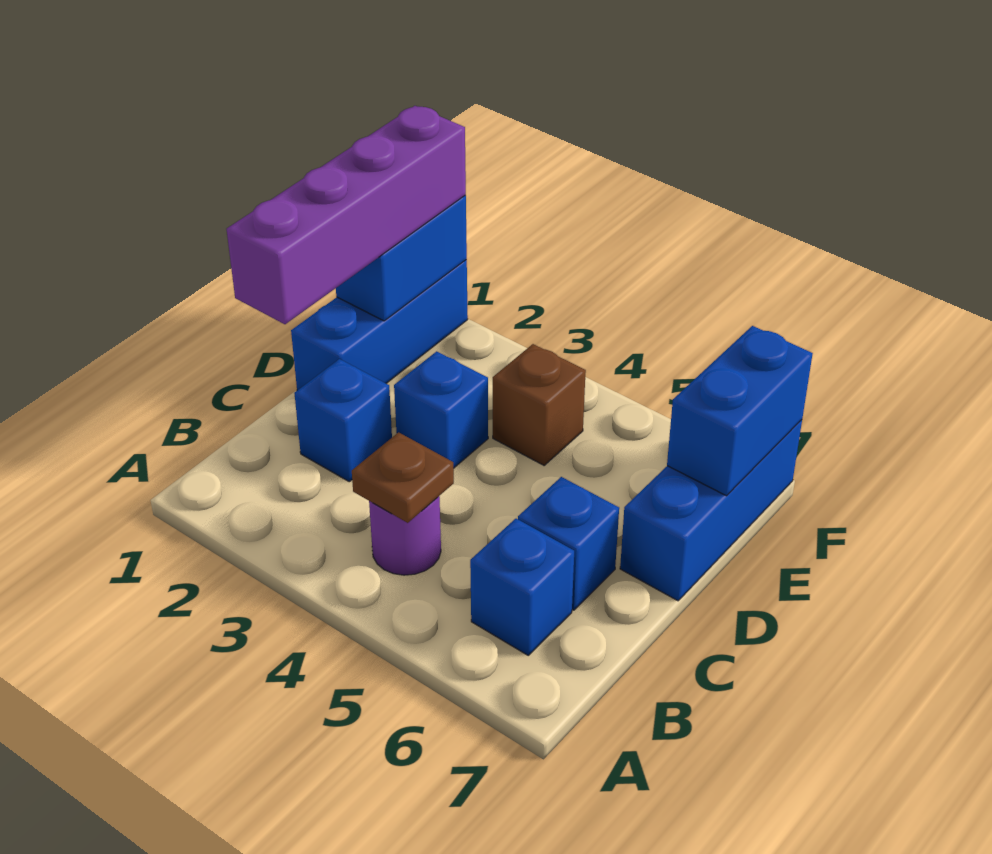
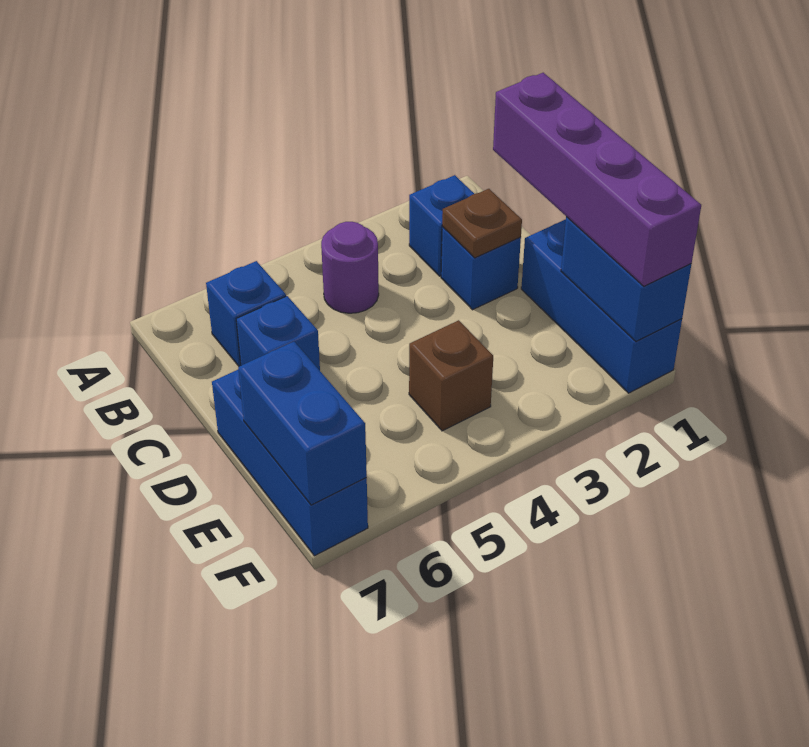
brown 1x1 plate [352,432,454,523] -> brown 1x1 plate moved to [442,189,522,258]
blue 1x1 brick [394,351,488,468] -> blue 1x1 brick moved to [409,175,474,276]

